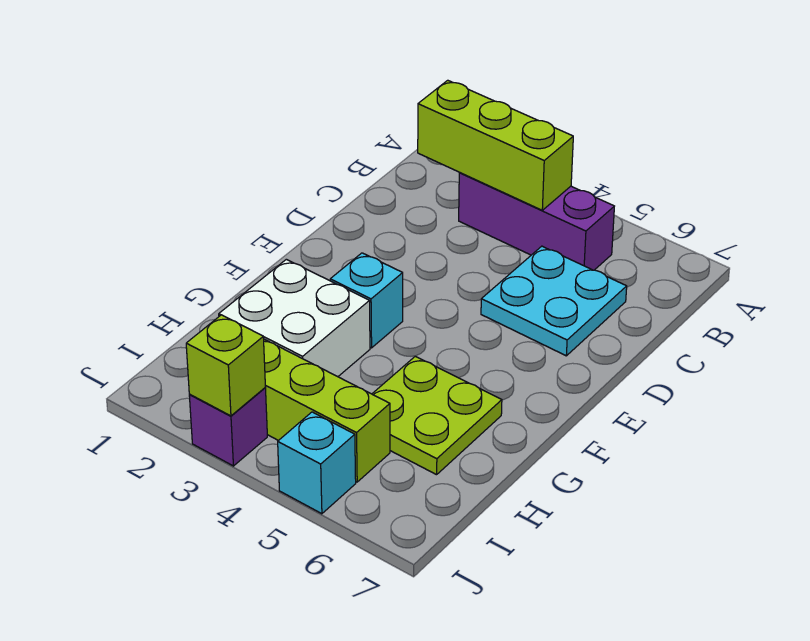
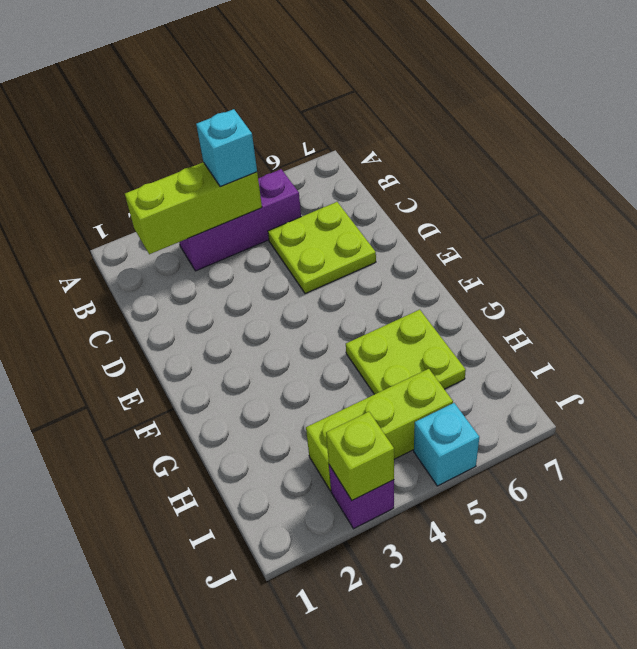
cyan 2x2 plate [481,246,627,356] -> lime 2x2 plate [268,202,376,294]
cyan 1x1 brick [330,253,403,348] -> cyan 1x1 brick moved to [196,109,257,187]
white 2x2 brick [219,259,370,377] -> none

